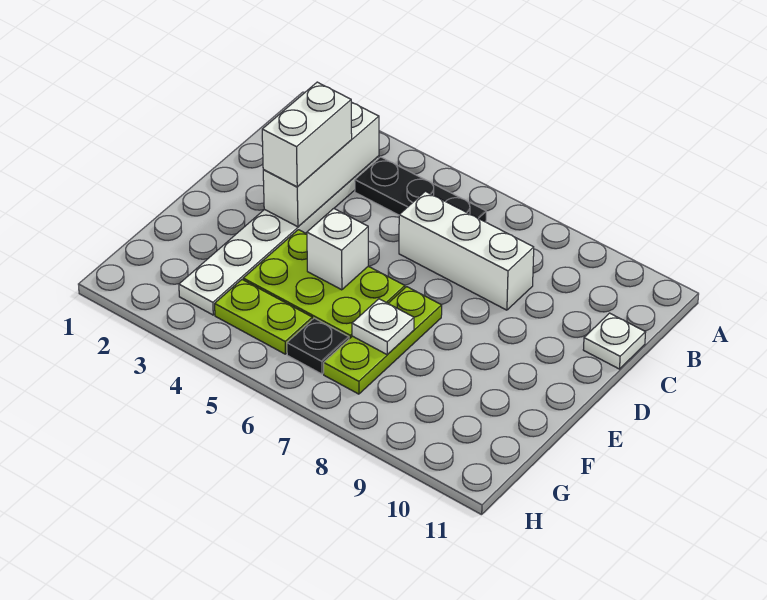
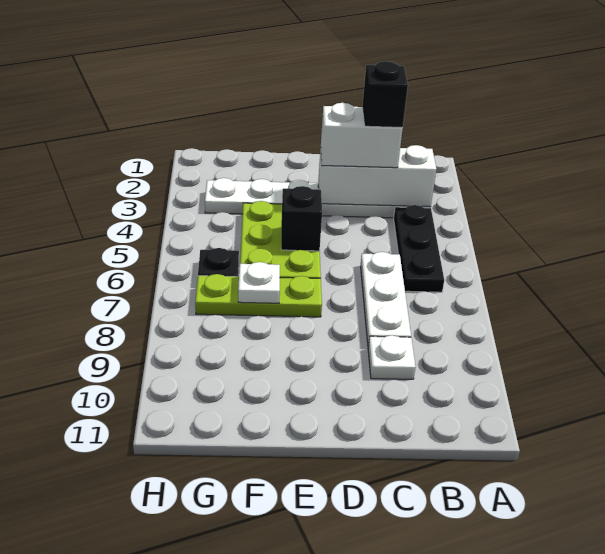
none -> black 1x1 brick [362,61,408,127]
white 1x3 brick [399,191,534,310] -> white 1x3 plate [361,252,411,345]
white 1x1 plate [583,313,646,369] -> white 1x1 plate moved to [368,335,415,379]
white 1x1 brick [307,209,368,290] -> black 1x1 brick [281,186,322,251]
lime 1x2 plate [215,280,312,354] -> none

